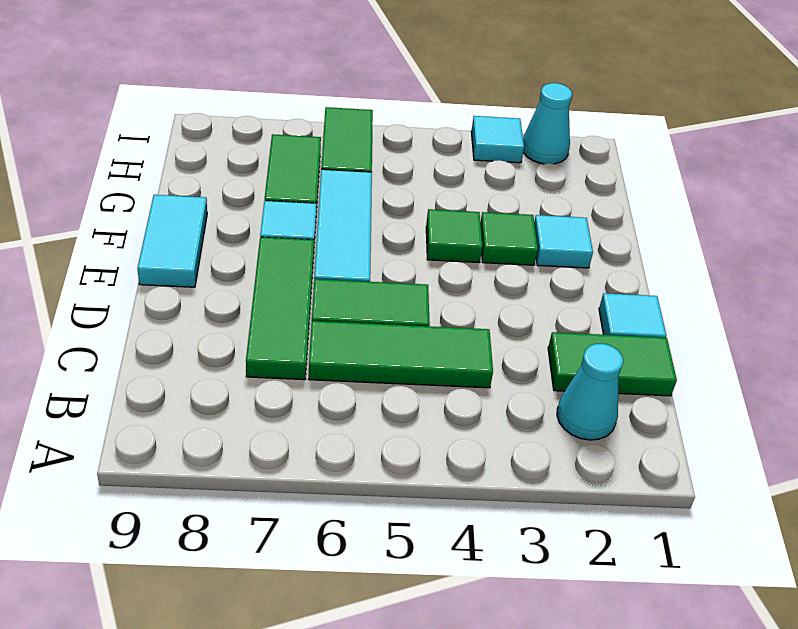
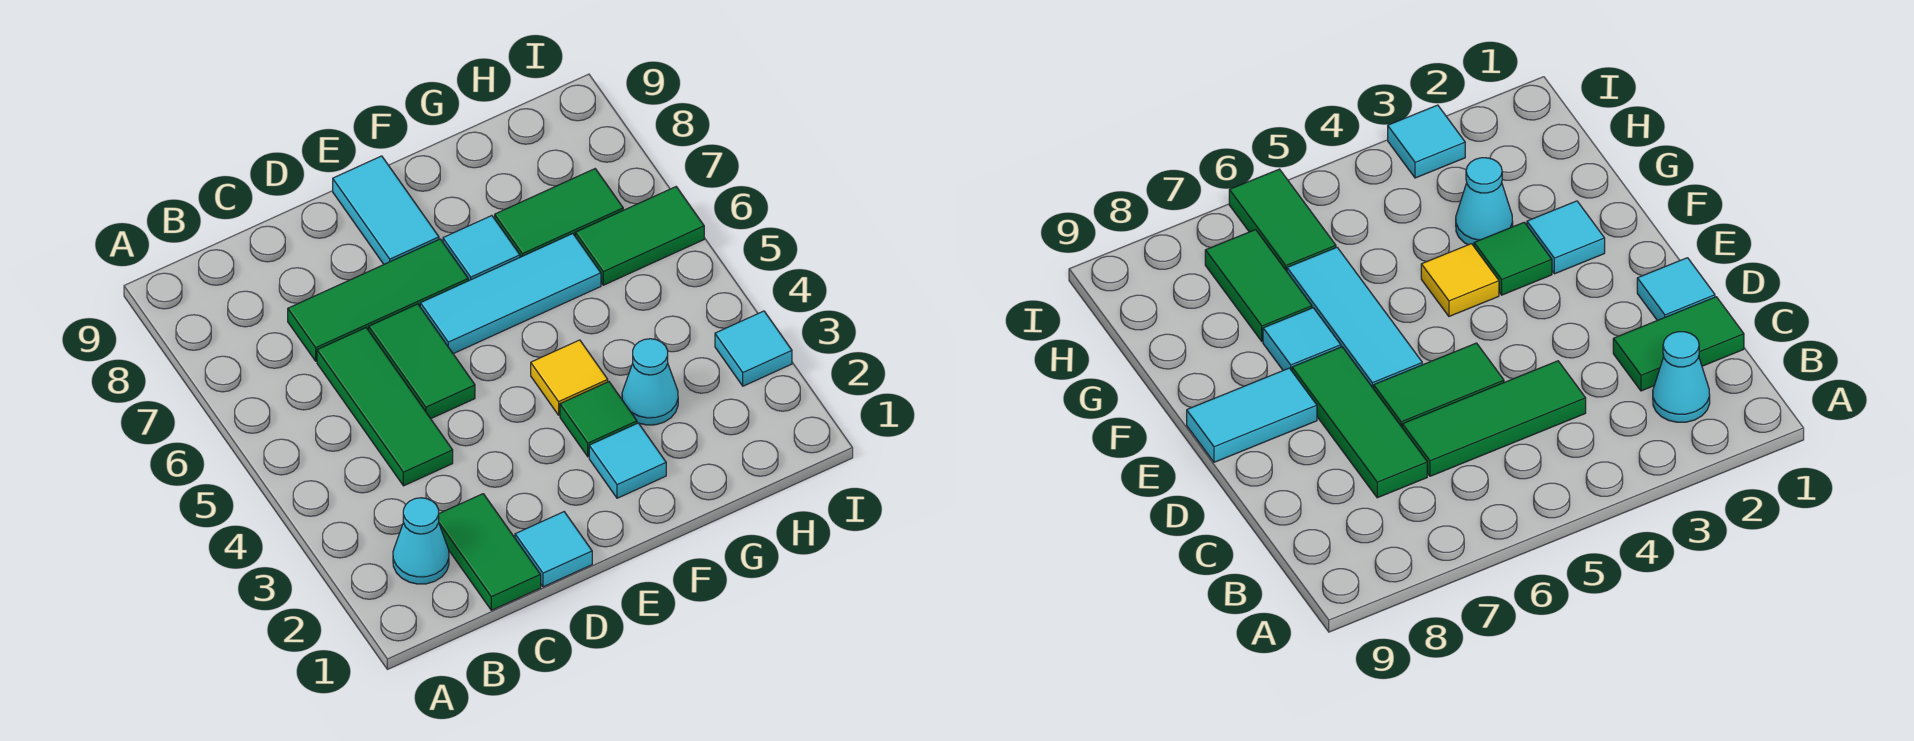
cyan 1x2 tile [137,195,207,287] -> cyan 1x2 tile turned to [333,156,439,264]
green 1x1 tile [426,209,482,263] -> yellow 1x1 tile [531,340,608,415]
cyan 1x1 cone [523,83,572,164] -> cyan 1x1 cone moved to [622,339,678,425]

